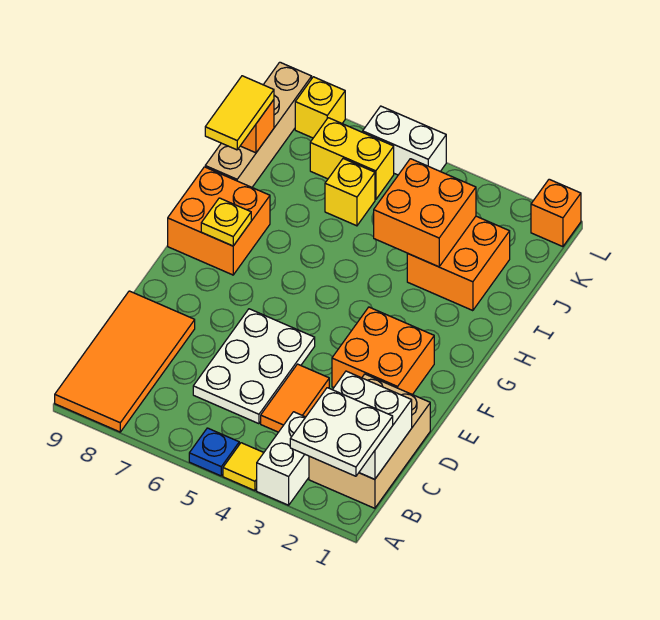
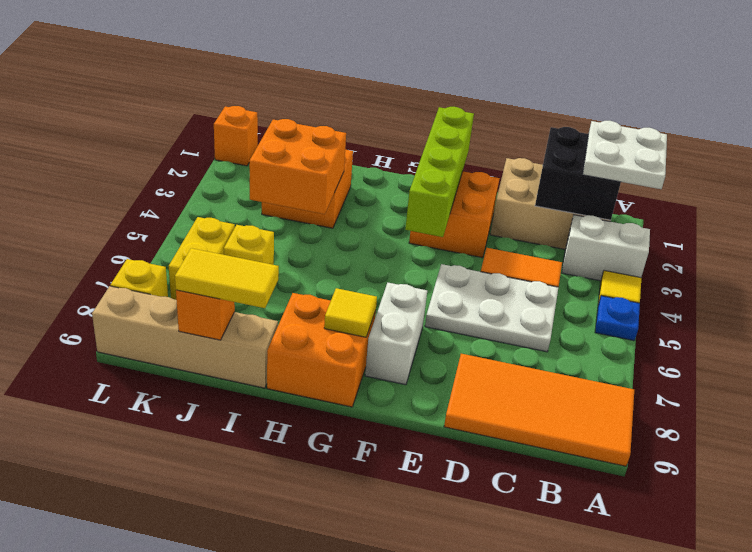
white 2x2 brick [333,371,412,479] -> black 2x2 brick [535,127,621,220]
none -> lime 1x4 brick [405,107,474,237]
yellow 1x1 plate [201,198,251,246] -> yellow 1x1 tile [324,288,377,337]
white 1x2 brick [363,106,446,175] -> white 1x2 brick moved to [365,283,427,385]

